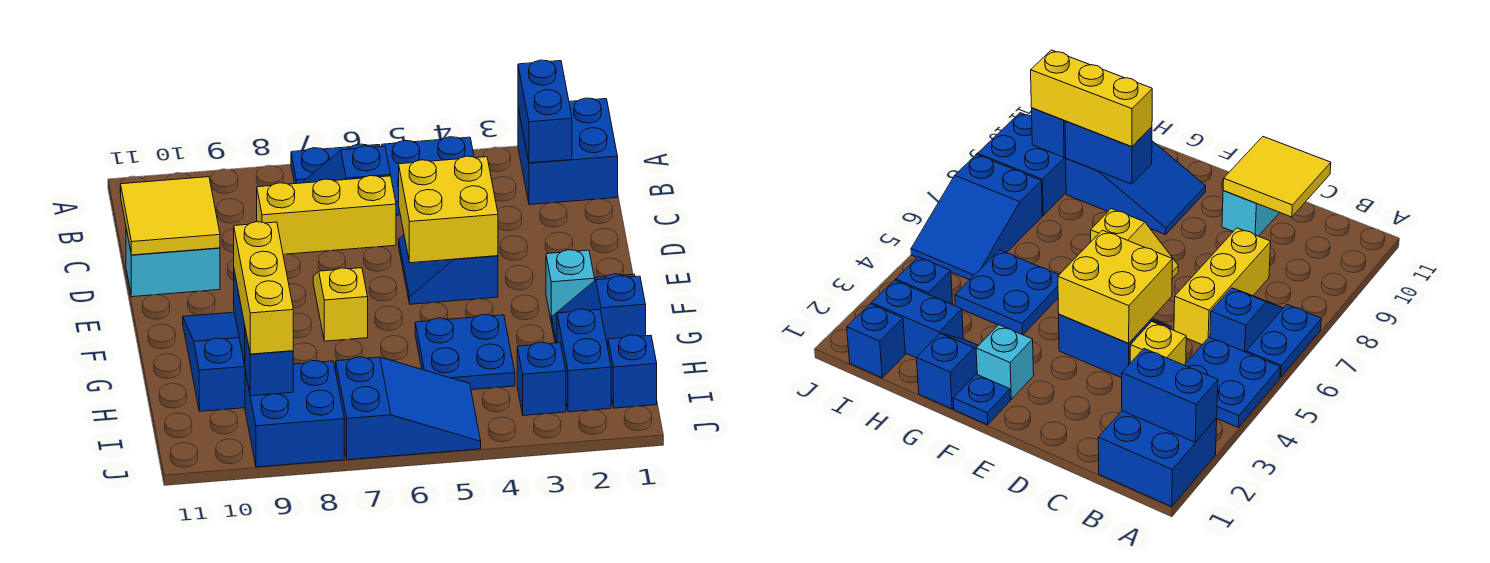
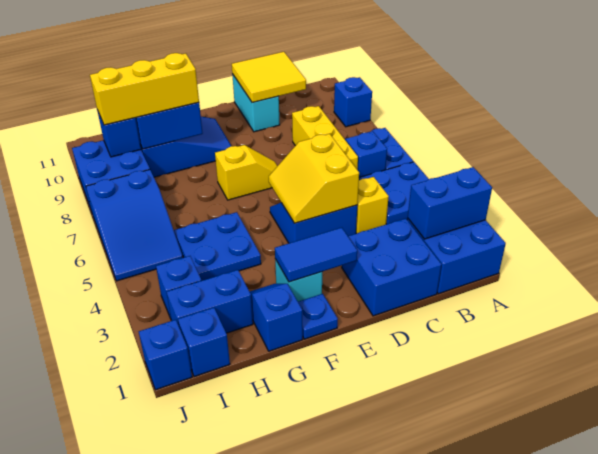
none -> blue 1x1 brick [334,77,372,127]
none -> blue 2x2 brick [342,219,441,316]
yellow 2x2 brick [399,156,498,263] -> yellow 2x2 slope [269,134,359,223]
none -> blue 1x2 tile [275,228,357,282]
none -> blue 1x1 brick [139,320,192,390]

